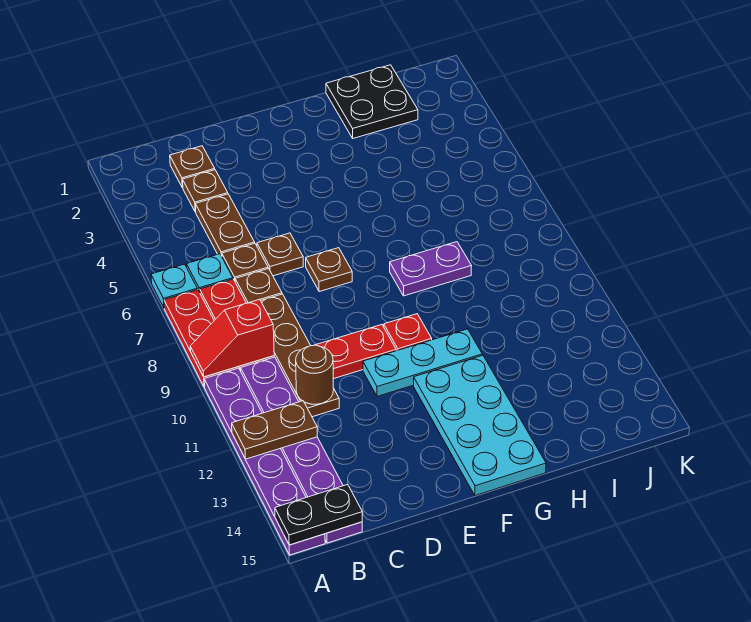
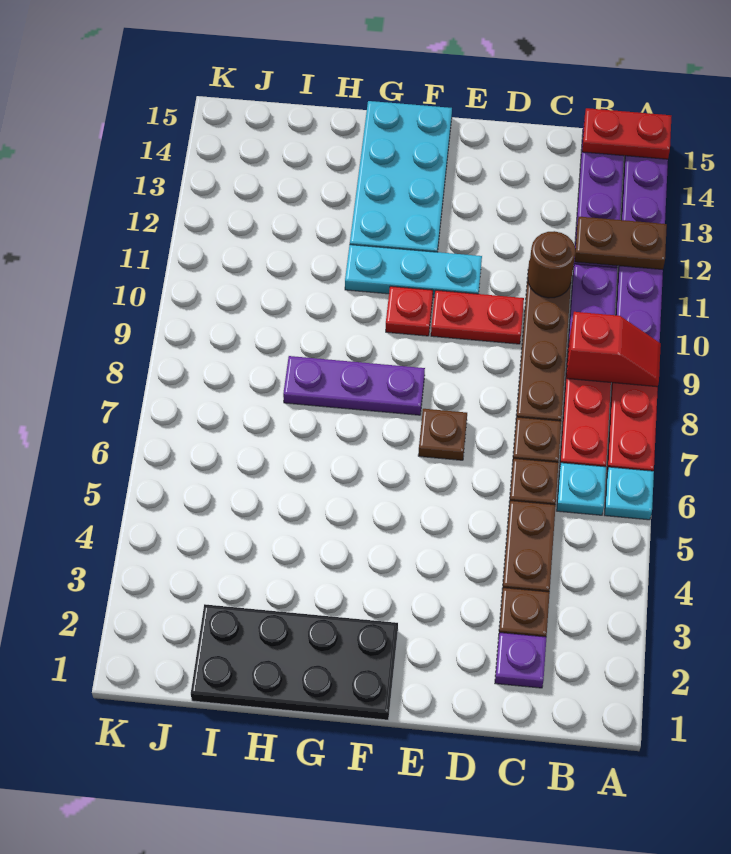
black 1x2 plate [275,484,362,545] -> red 1x2 plate [582,108,671,159]
brown 1x1 plate [170,146,215,188] -> purple 1x1 plate [495,632,546,688]
brown 1x1 plate [257,233,303,276] -> none
purple 1x2 plate [390,242,471,296] -> purple 1x3 plate [283,356,425,415]
black 2x2 plate [326,65,418,138] -> black 2x4 plate [191,604,398,720]

